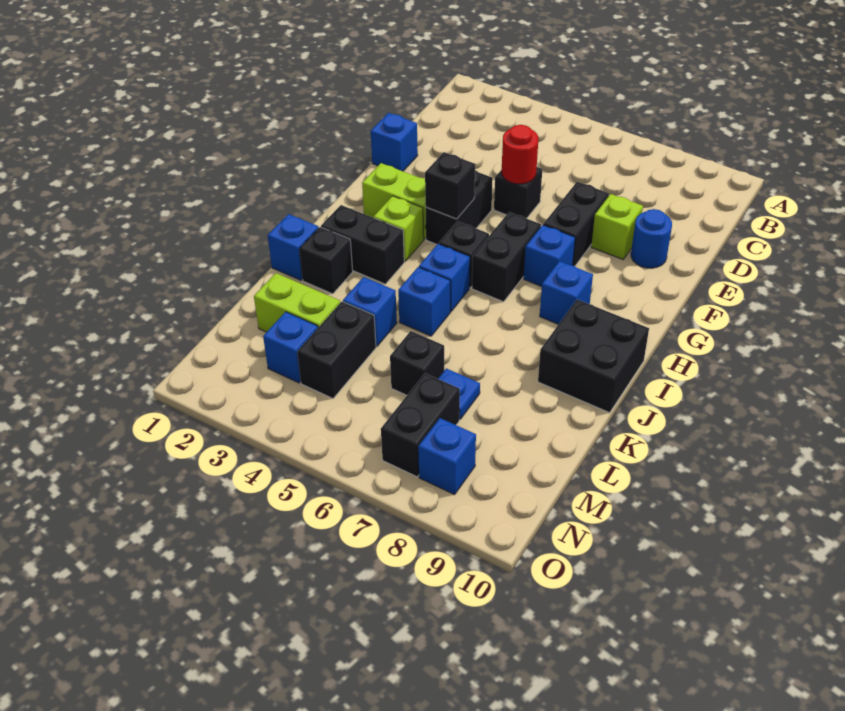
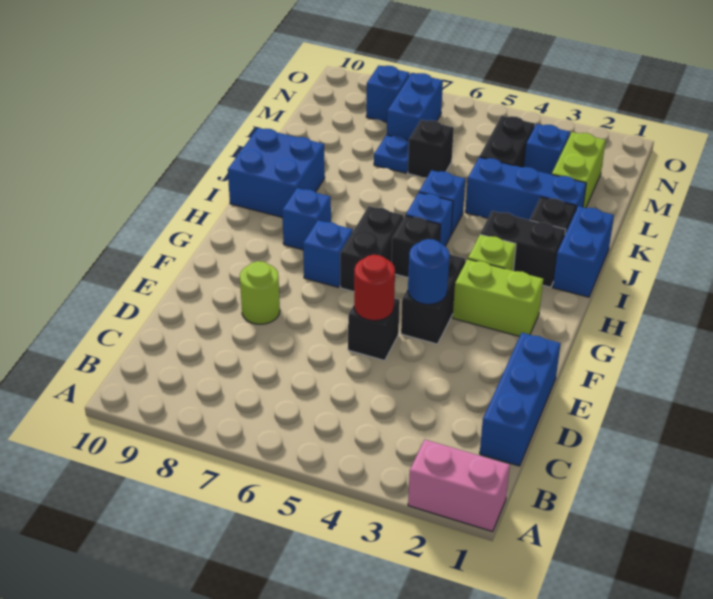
none -> pink 1x2 brick [408,440,510,532]
blue 1x1 brick [371,113,418,171] -> blue 1x3 brick [480,333,561,466]
black 1x2 brick [543,182,609,266] -> none
lime 1x1 brick [591,194,643,259] -> lime 1x1 round brick [240,261,280,324]
blue 1x1 round brick [631,209,672,268] -> blue 1x1 round brick moved to [408,239,450,304]
black 1x1 brick [425,152,475,219] -> none
black 2x2 brick [538,299,649,413] -> blue 2x2 brick [228,128,325,218]
blue 1x1 brick [268,214,318,280] -> blue 1x2 brick [553,206,614,297]
blue 1x1 brick [343,277,397,346] -> blue 1x3 brick [465,157,586,220]
lime 1x2 brick [254,273,340,332] -> lime 1x2 brick turned to [552,132,606,208]
black 1x2 brick [381,373,460,477] -> blue 1x2 brick [387,73,443,140]

